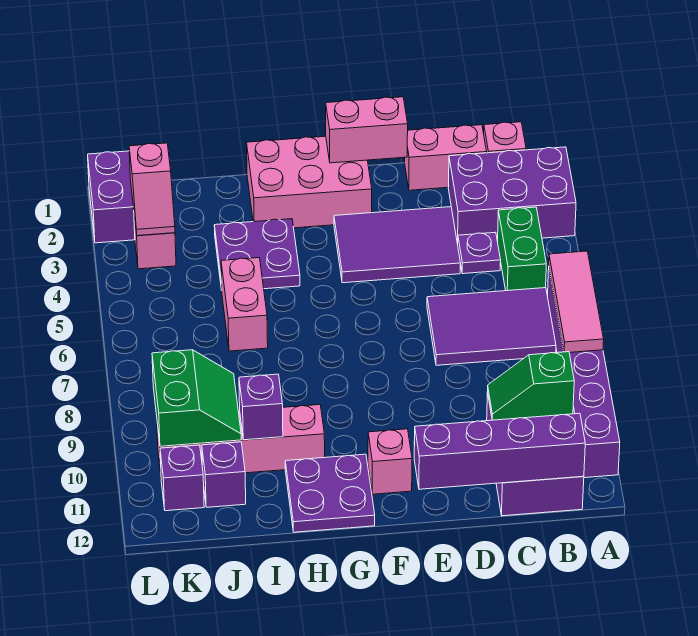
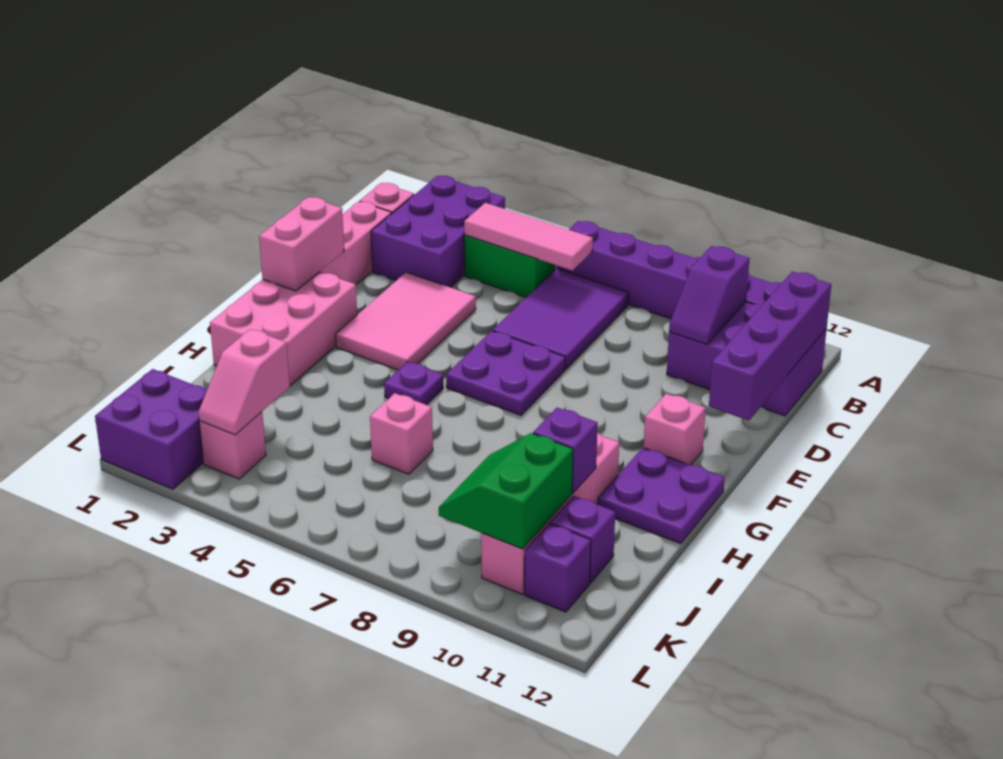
pink 1x3 tile [549,251,604,352] -> pink 1x3 tile moved to [464,203,593,270]
green 1x2 slope [488,352,574,420] -> purple 1x2 slope [669,246,750,344]
purple 1x1 plate [458,232,501,274] -> purple 1x1 plate moved to [384,362,443,405]
purple 2x3 tile [334,207,461,283] -> pink 2x3 tile [336,272,476,370]
purple 2x2 plate [214,219,300,290] -> purple 2x2 plate moved to [446,331,565,415]
pink 1x2 brick [221,258,268,351] -> pink 1x1 brick [370,393,433,474]
green 2x2 slope [152,350,241,446] -> green 2x2 slope turned to [439,433,573,549]
pink 1x2 slope [129,143,175,236] -> pink 1x2 slope turned to [198,329,290,435]

